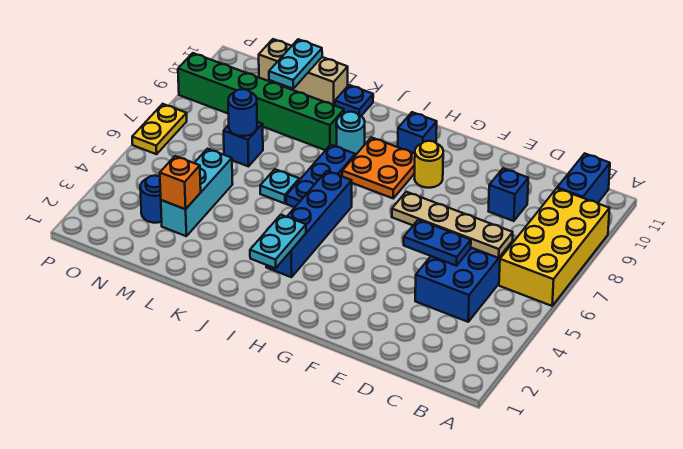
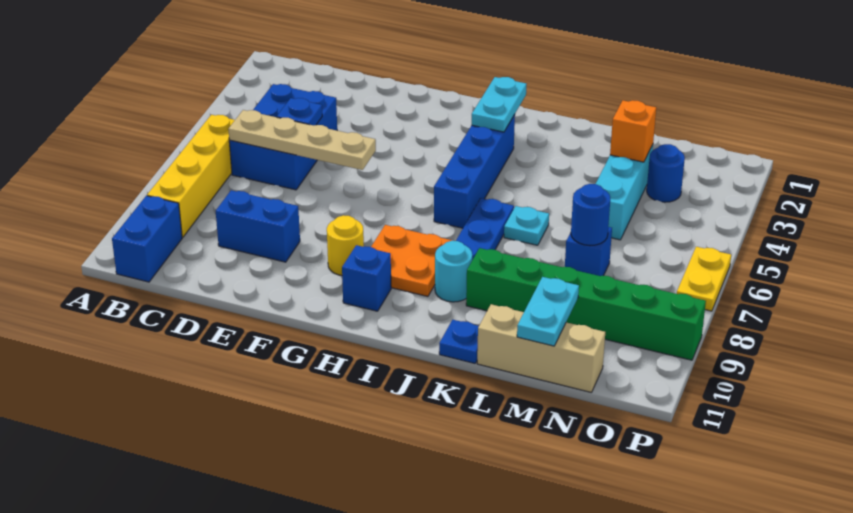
yellow 2x4 brick [499,188,610,306] -> yellow 1x4 brick [147,115,235,237]
blue 1x2 plate [404,220,471,266] -> blue 1x1 plate [277,98,322,126]
blue 1x1 brick [489,168,528,221] -> blue 1x2 brick [216,190,300,262]

